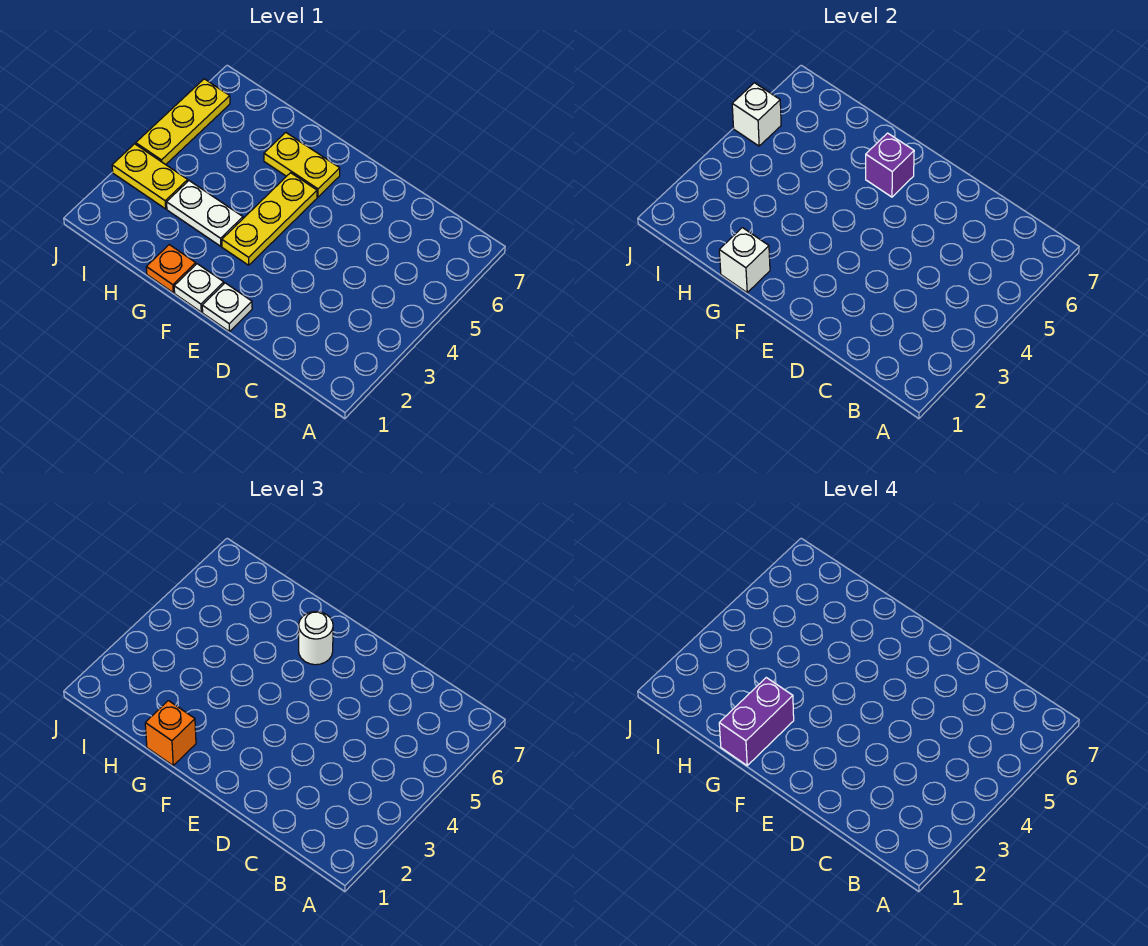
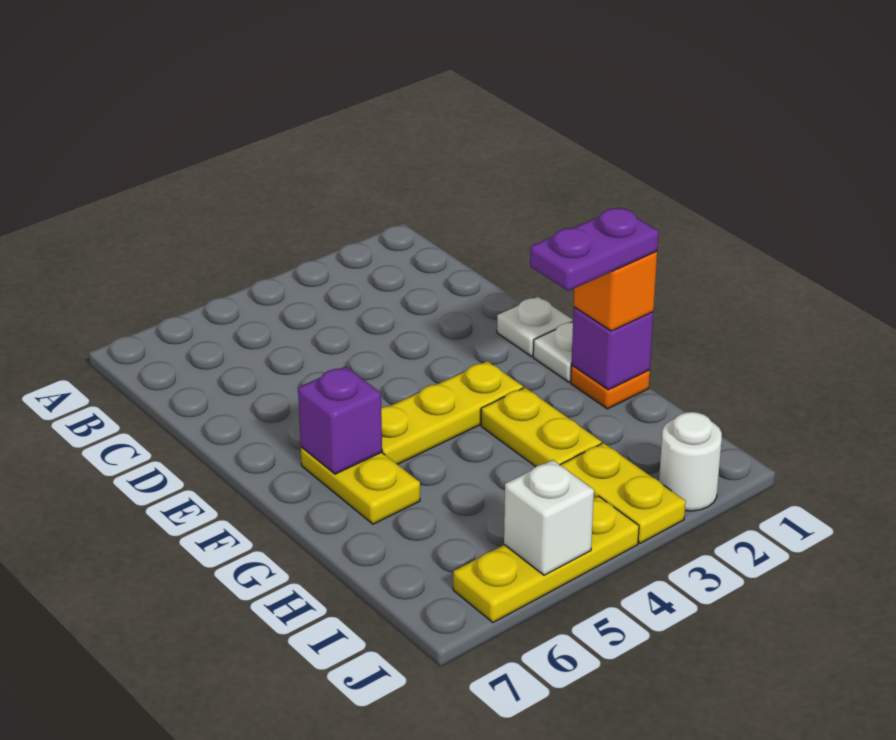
white 1x1 round brick [299,612,333,665] -> white 1x1 round brick moved to [659,412,722,511]
white 1x1 brick [719,228,770,292] -> purple 1x1 brick [571,307,653,390]
purple 1x2 brick [719,678,794,765] -> purple 1x2 plate [530,208,659,291]
white 1x2 plate [167,181,243,246] -> yellow 1x2 plate [481,388,601,467]

